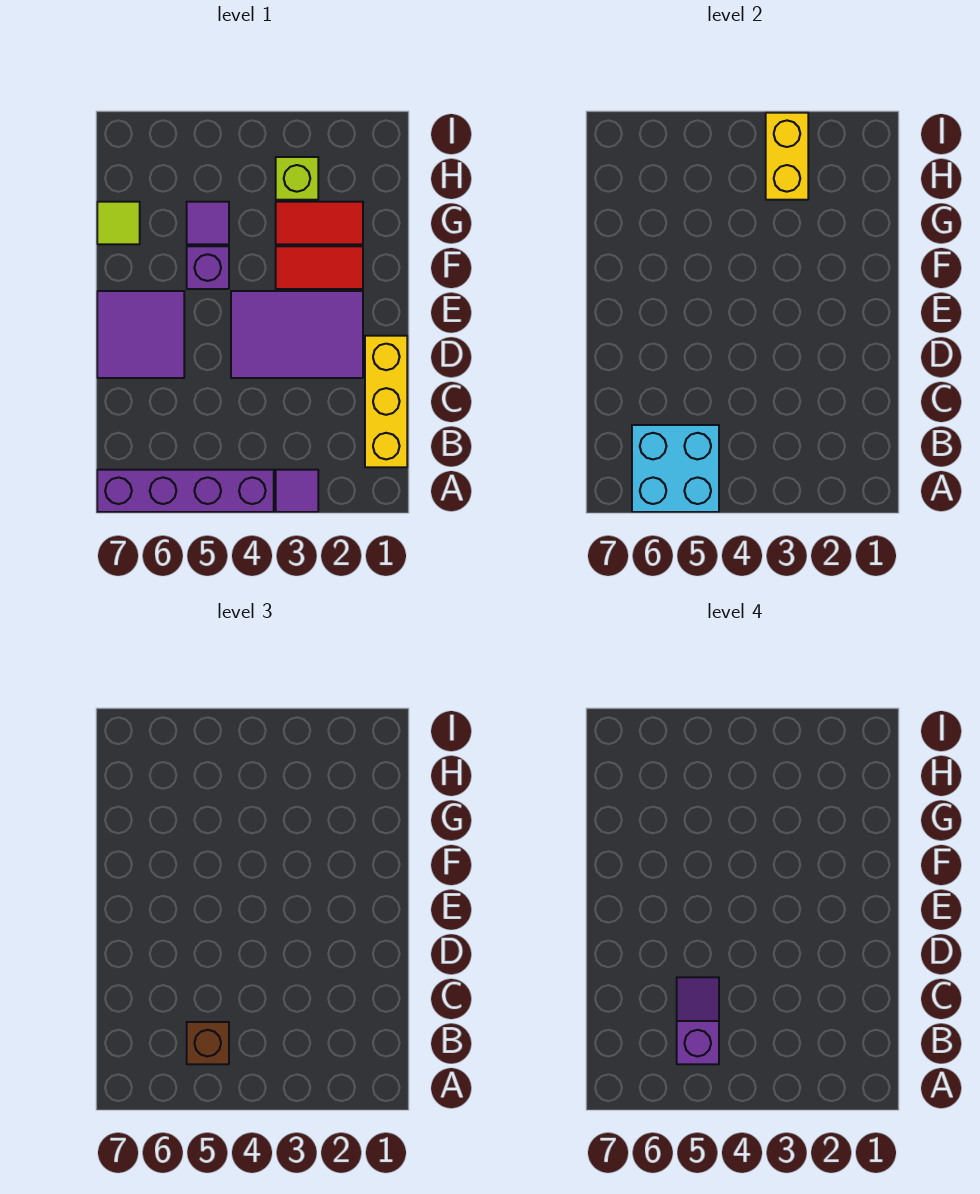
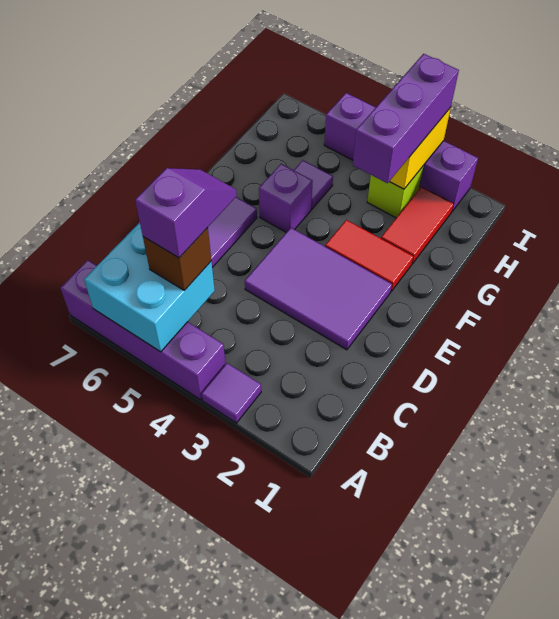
yellow 1x3 brick [365,336,407,467] -> none
red 1x2 tile [276,202,363,244] -> red 1x2 tile turned to [381,187,453,264]
none -> purple 1x3 brick [353,54,459,183]
lime 1x1 tile [97,202,140,244] -> none
none -> purple 1x4 brick [324,93,478,211]

